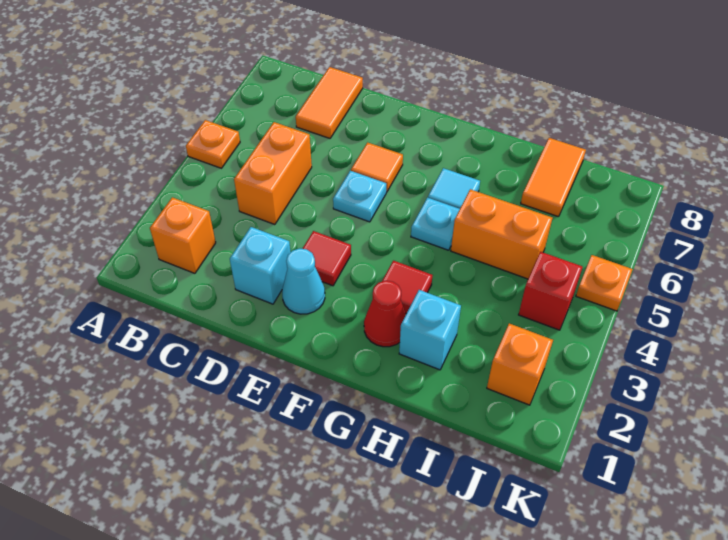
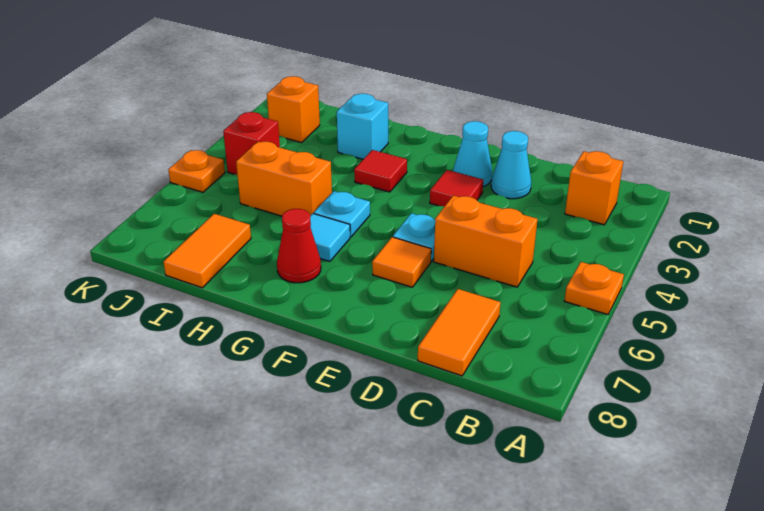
orange 1x2 brick [234,122,312,225] -> orange 1x2 brick turned to [434,195,537,287]
cyan 1x1 brick [230,227,291,304] -> cyan 1x1 cone [491,131,531,199]
red 1x1 cone [364,281,406,347] -> red 1x1 cone moved to [277,209,321,283]

